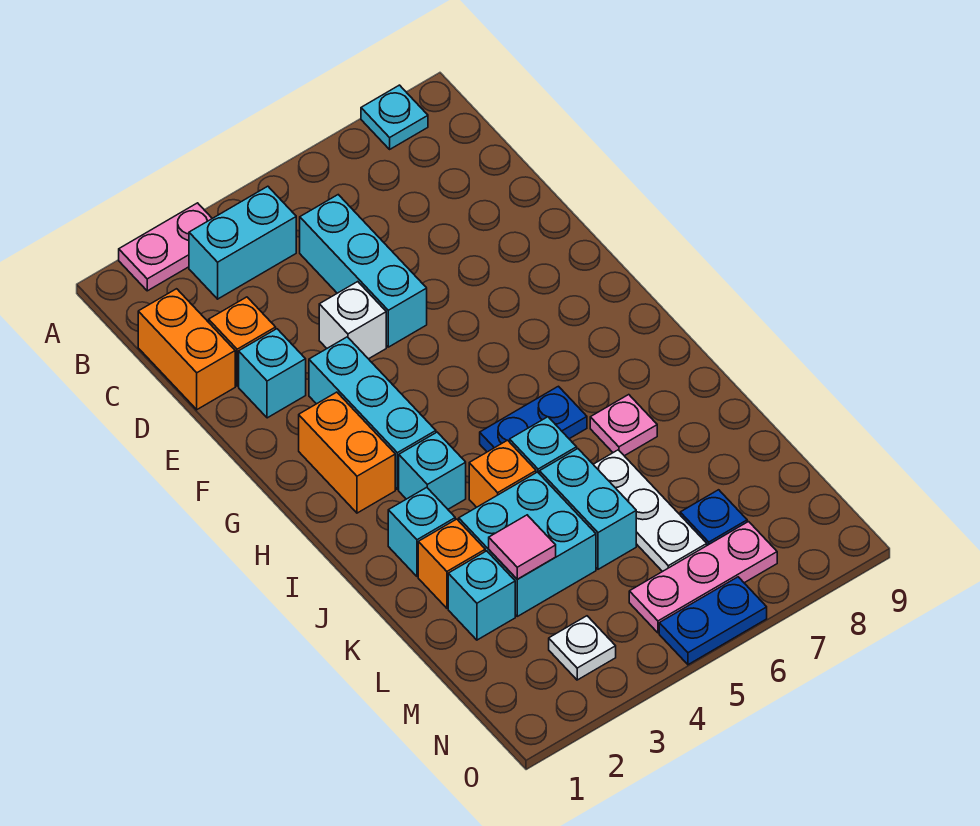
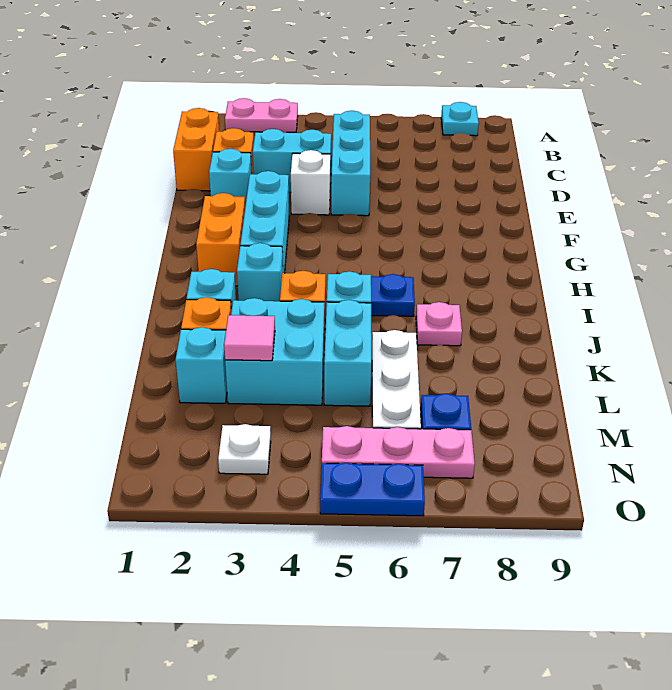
cyan 1x2 brick [189,186,296,299] -> cyan 1x2 brick moved to [253,129,331,192]

